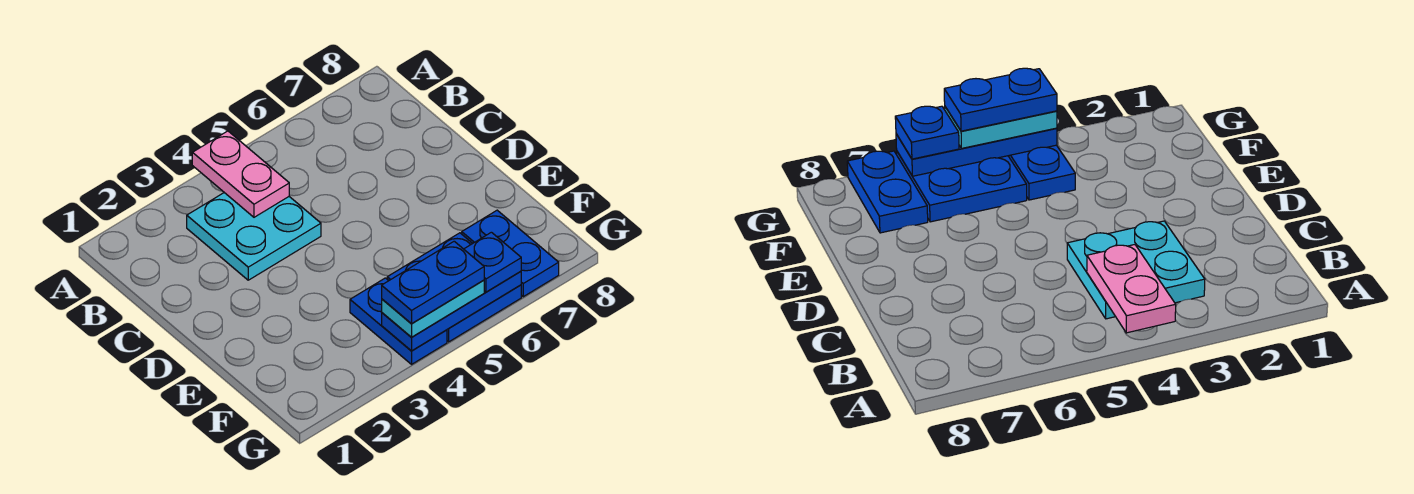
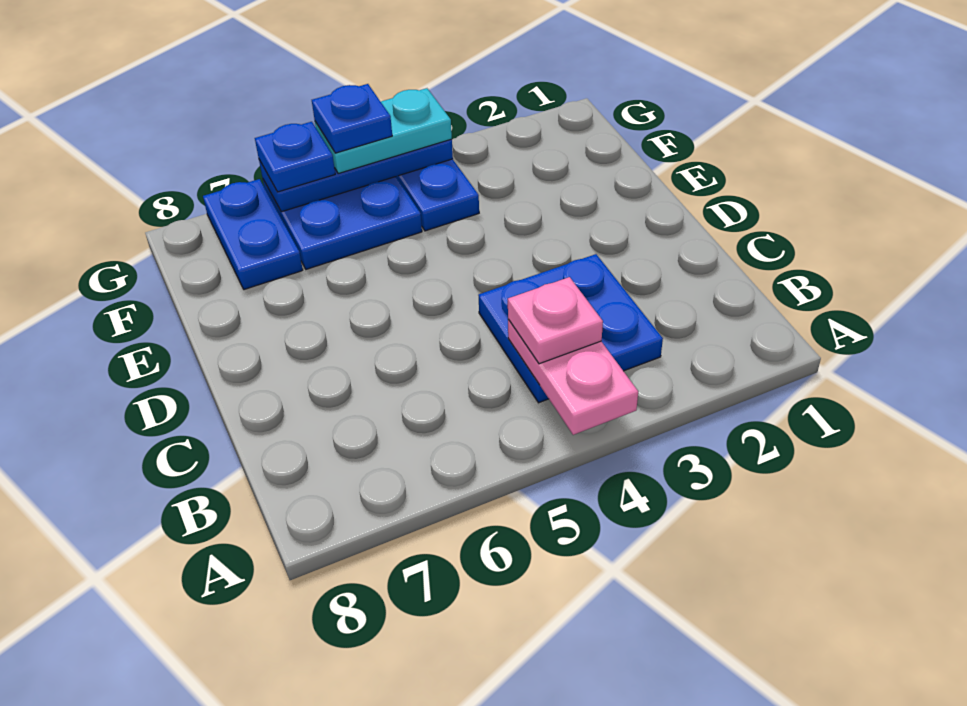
cyan 2x2 plate [187,193,321,280] -> blue 2x2 plate [478,254,663,403]
none -> pink 1x1 plate [508,277,603,364]
blue 1x2 plate [382,241,484,324] -> blue 1x1 plate [312,84,392,153]

